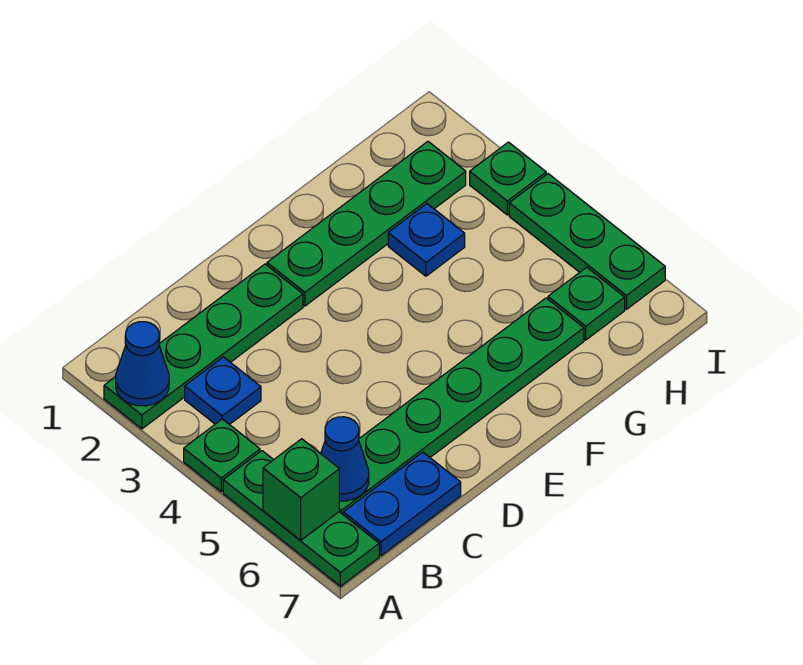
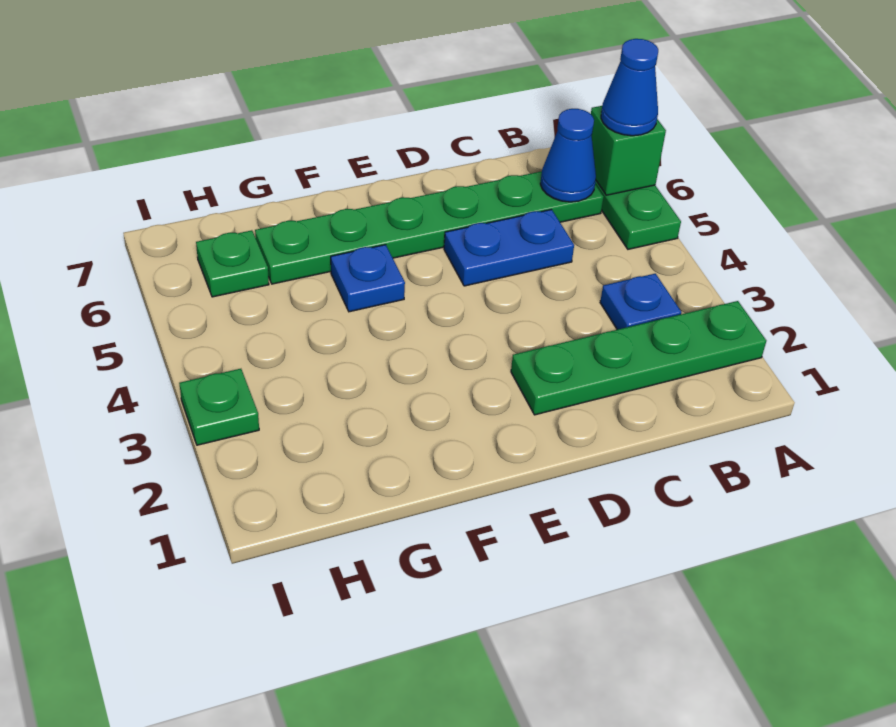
blue 1x1 cone [116,322,169,406] -> blue 1x1 cone moved to [601,39,658,136]
green 1x1 plate [184,419,260,492] -> none
blue 1x2 plate [343,452,461,556] -> blue 1x2 plate moved to [444,210,574,286]
green 1x4 plate [267,142,466,306] -> none
blue 1x1 plate [388,204,465,276] -> blue 1x1 plate moved to [331,245,405,312]
green 1x3 plate [509,174,665,309] -> none

